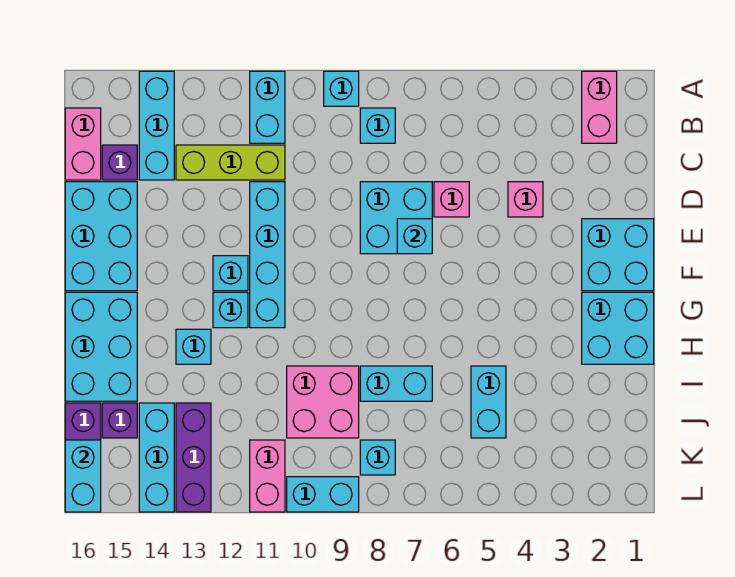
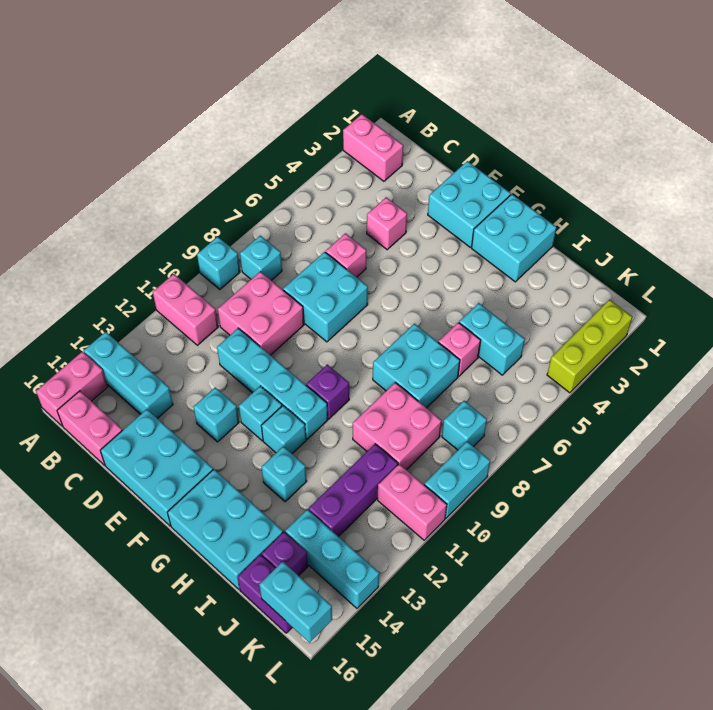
cyan 1x2 brick [250,71,285,143] -> pink 1x2 brick [153,274,218,345]
none -> pink 1x2 brick [36,352,108,426]
none -> pink 2x2 brick [218,272,304,355]
lime 1x3 brick [176,145,285,180] -> lime 1x3 brick moved to [547,300,632,393]
purple 1x1 brick [102,145,137,180] -> purple 1x1 brick moved to [306,365,349,419]
cyan 1x1 brick [397,219,432,254] -> cyan 1x1 brick moved to [193,387,239,442]
none -> pink 1x1 brick [438,322,481,376]
cyan 1x2 brick [360,366,432,401] -> cyan 2x2 brick [373,324,460,408]
purple 1x3 brick [176,403,211,512] -> purple 1x3 brick turned to [308,444,398,537]

